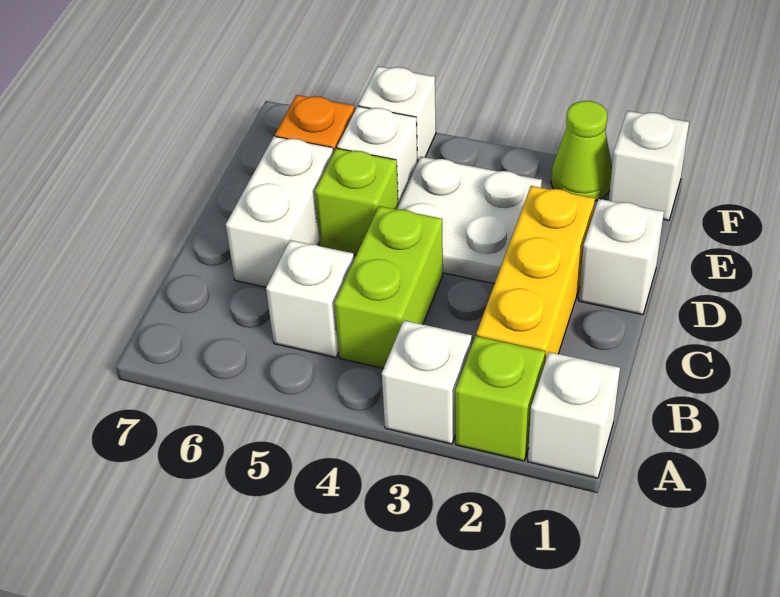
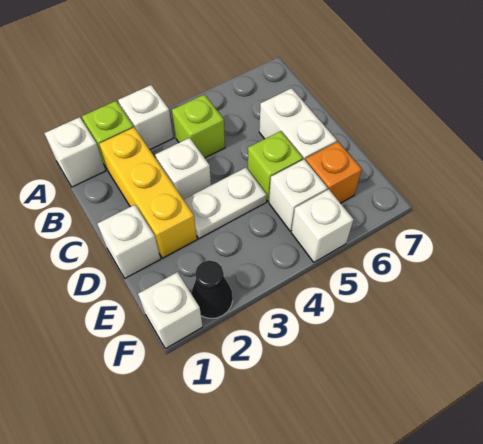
lime 1x2 brick [335,206,443,368] -> lime 1x1 brick [172,94,225,158]
white 1x1 brick [266,240,354,358] -> white 1x1 brick moved to [155,138,211,199]
white 2x2 plate [397,157,542,284] -> white 1x2 plate [183,168,267,239]
lime 1x1 cone [551,101,612,201] -> black 1x1 cone [191,260,233,318]

